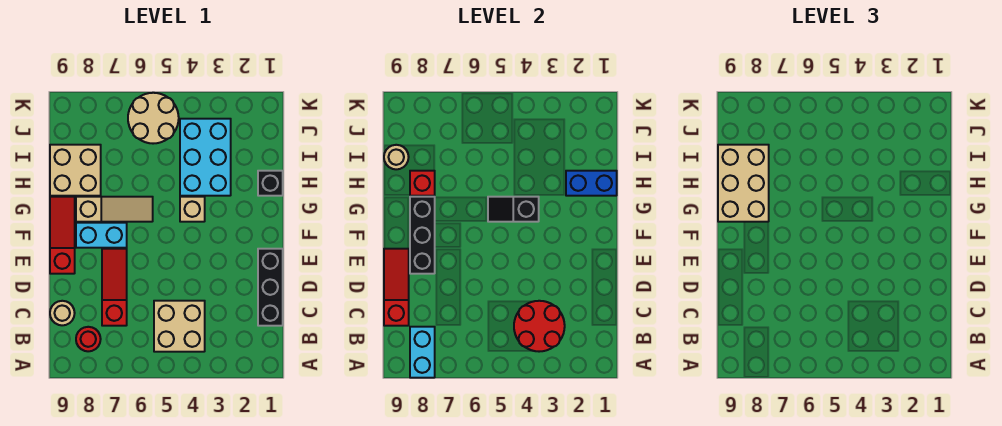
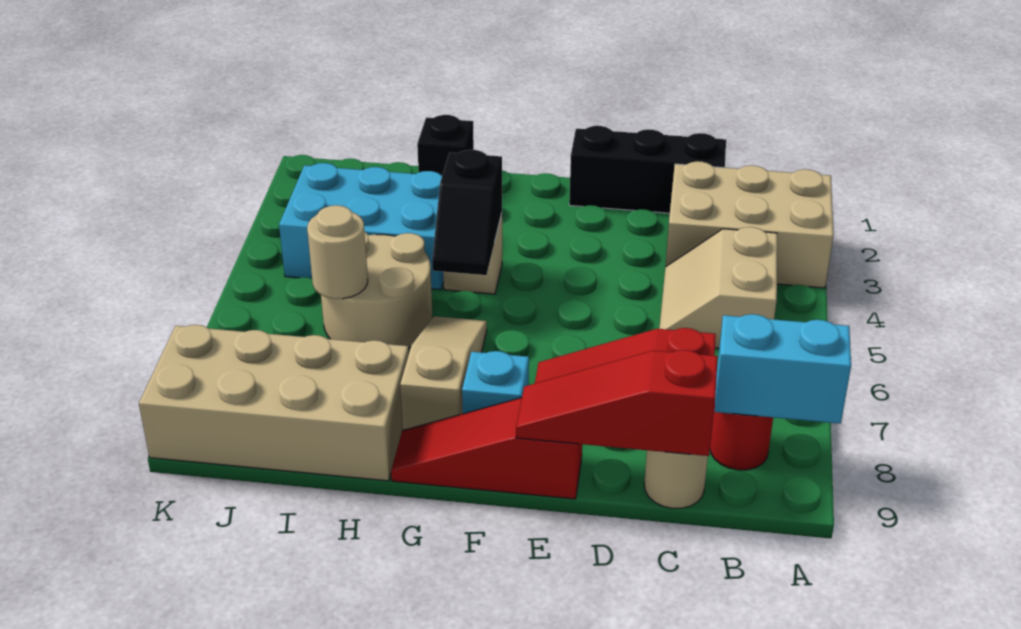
red 2x2 round brick [514,301,565,352] -> none
tan 2x2 brick [154,301,205,352] -> tan 2x2 slope [659,227,777,349]
black 1x3 brick [410,197,435,274] -> none
cyan 1x2 brick [76,223,127,248] -> cyan 1x1 brick [462,351,529,414]
tan 2x3 brick [718,145,769,222] -> tan 2x3 brick moved to [665,161,833,288]
blue 1x2 brick [566,171,617,196] -> none
tan 2x2 brick [50,145,101,196] -> tan 2x4 brick [139,325,409,481]
red 1x1 brick [410,171,435,196] -> none
tan 1x1 round brick [384,145,409,169] -> tan 1x1 round brick moved to [307,205,368,299]
tan 2x2 round brick [128,93,179,144] -> tan 2x2 round brick moved to [321,232,433,348]

